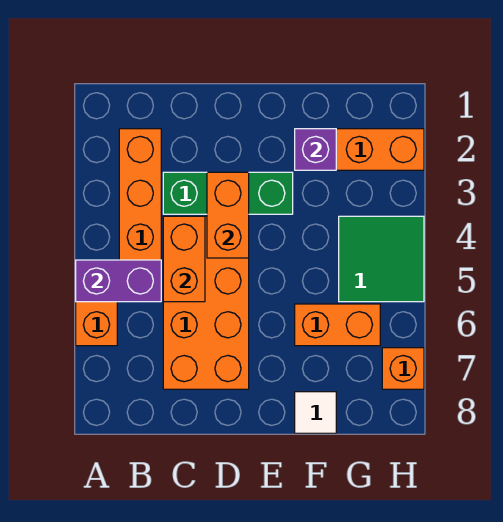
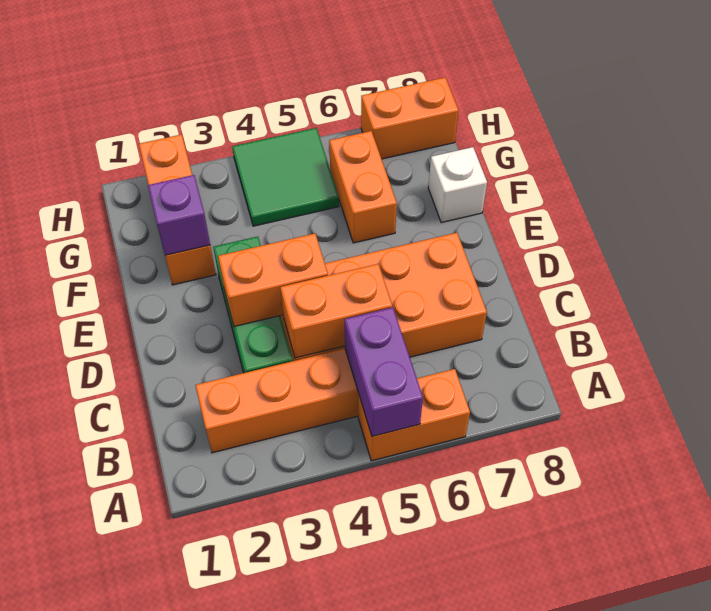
white 1x1 tile [295,392,336,433] -> white 1x1 brick [428,147,487,223]
orange 1x1 brick [382,348,424,389] -> orange 1x2 brick [361,78,459,159]

